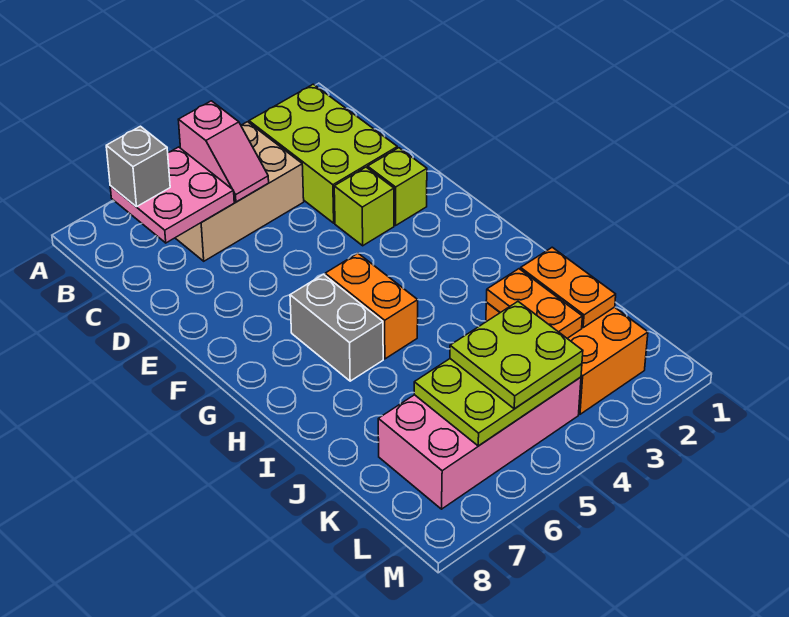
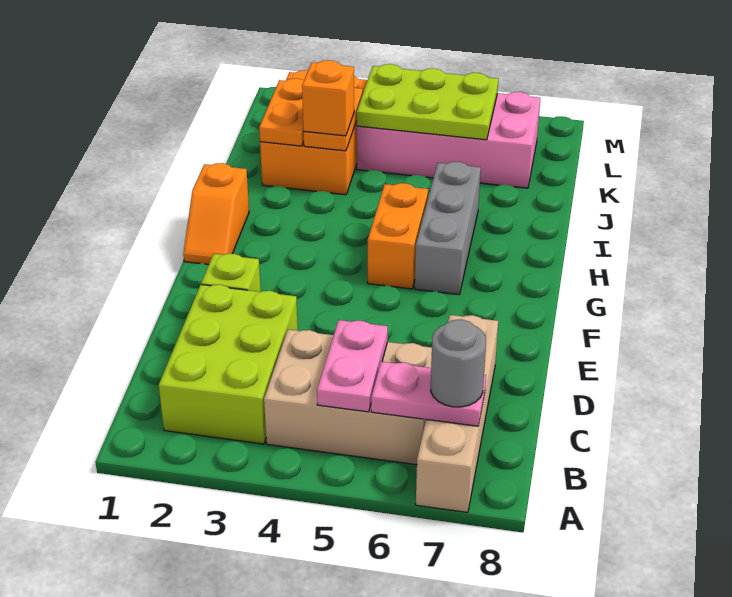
none -> tan 1x4 brick [416,315,498,512]
pink 1x2 slope [178,101,269,202] -> pink 1x2 plate [317,320,388,412]
pink 2x2 plate [110,147,234,243] -> pink 1x2 plate [371,362,486,426]
grey 1x1 brick [106,126,170,207] -> grey 1x1 round brick [431,320,486,407]
lime 1x1 brick [334,167,394,246] -> none
none -> orange 1x2 slope [183,163,249,265]
grey 1x2 brick [290,274,383,381] -> grey 1x3 brick [415,162,481,294]
none -> orange 1x1 brick [302,60,354,136]
lime 2x2 plate [450,302,583,409] -> none

